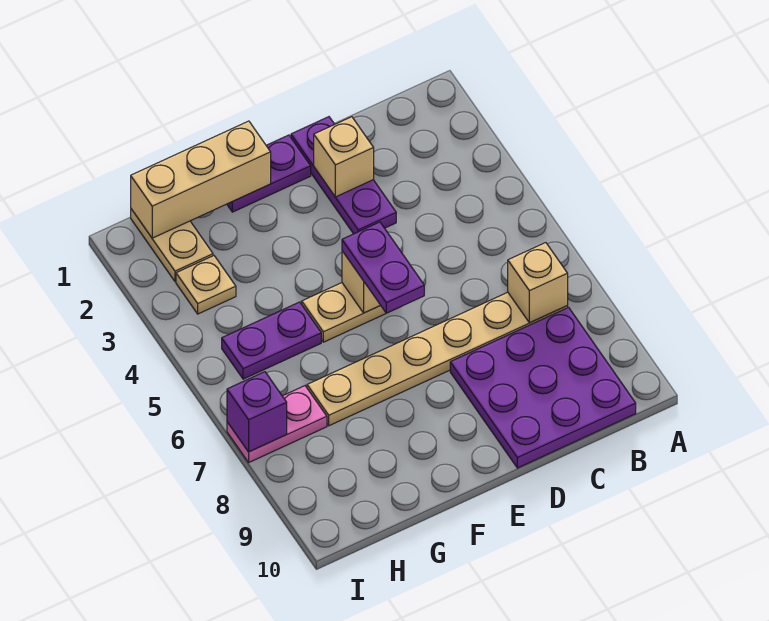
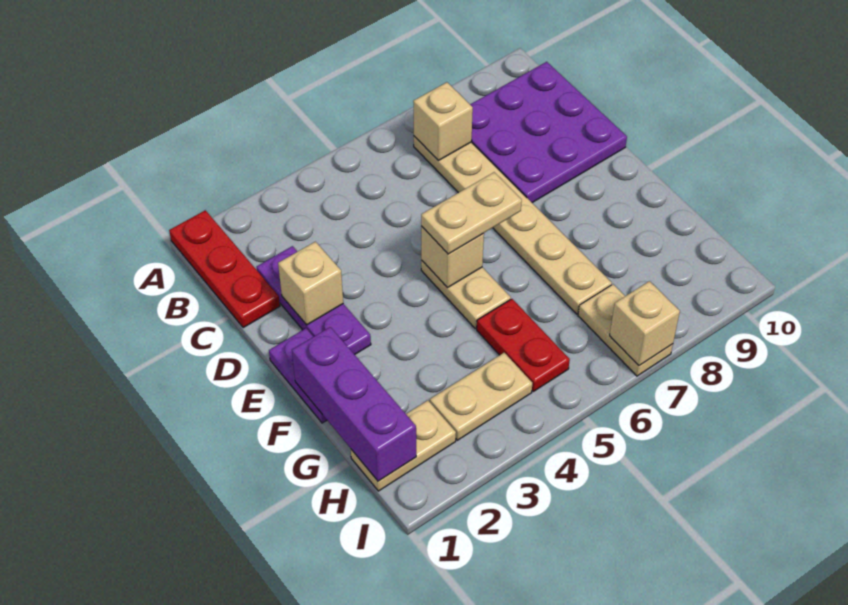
none -> red 1x3 plate [169,210,280,328]
purple 1x3 plate [291,117,396,234] -> purple 1x3 plate turned to [257,246,371,355]
purple 1x2 plate [342,222,424,313] -> tan 1x2 plate [421,172,522,254]
tan 1x3 brick [131,121,271,238] -> purple 1x3 brick [292,327,416,481]
purple 1x2 plate [222,302,321,379] -> red 1x2 plate [477,299,570,391]
tan 1x1 plate [176,256,236,314] -> tan 1x2 plate [430,353,532,440]
pink 1x2 plate [227,386,327,462] -> tan 1x2 plate [578,284,673,376]
purple 1x1 brick [227,372,287,452] -> tan 1x1 brick [610,281,680,366]

